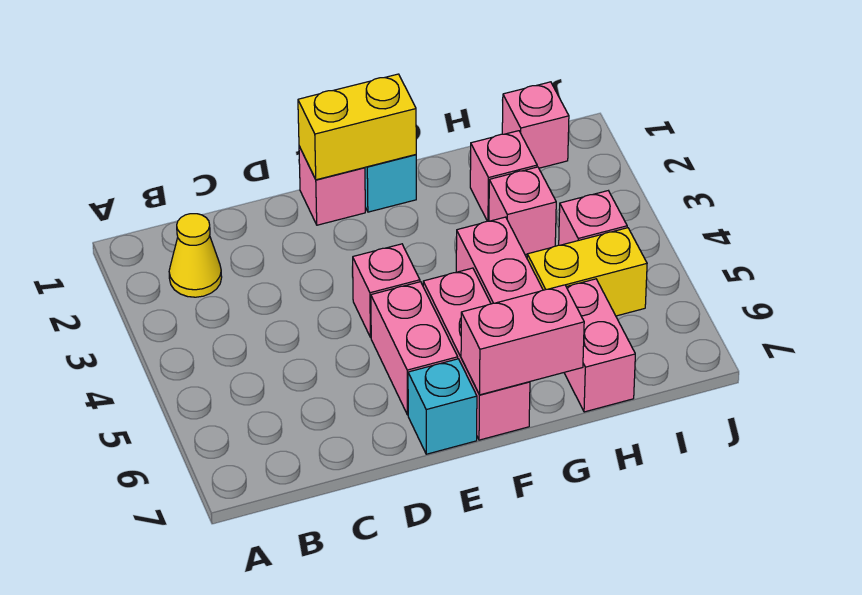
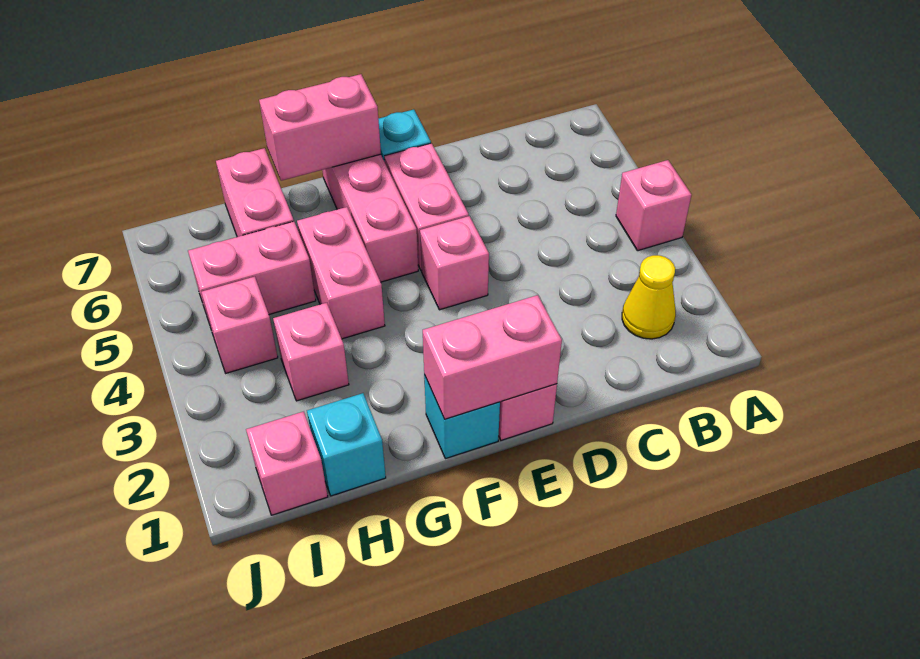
yellow 1x2 brick [298,74,416,180] -> pink 1x2 brick [423,295,562,419]
none -> cyan 1x1 brick [307,393,386,496]
pink 1x1 brick [470,131,537,221] -> pink 1x1 brick moved to [616,160,692,251]
yellow 1x2 brick [527,228,647,316] -> pink 1x2 brick [188,222,316,324]

